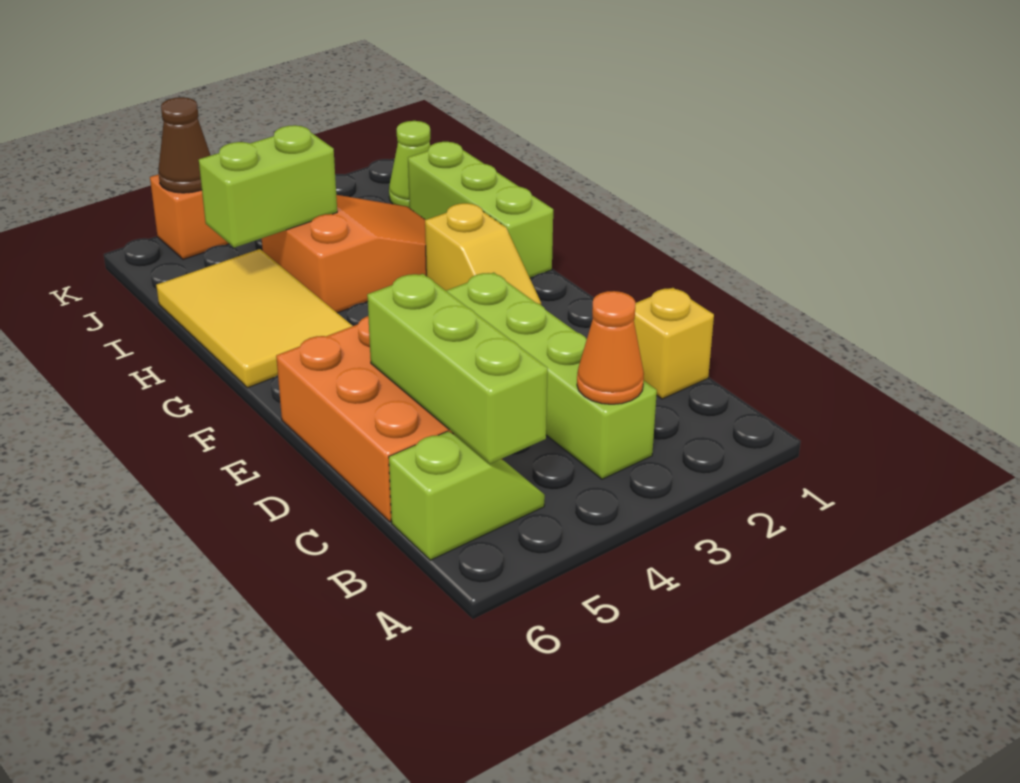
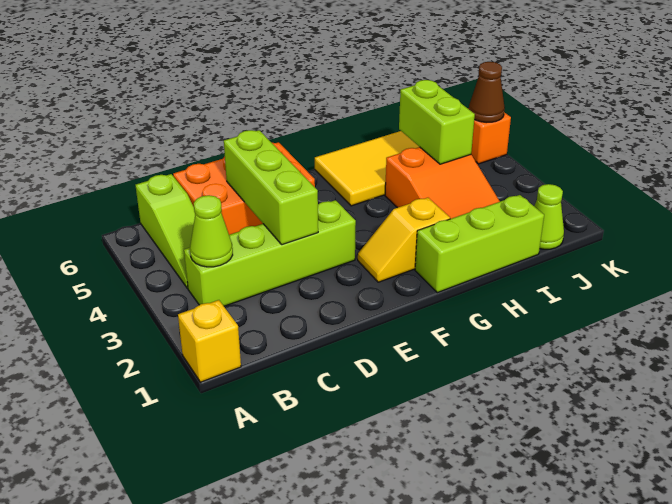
orange 1x1 cone [577,291,644,404] -> lime 1x1 cone [190,195,233,267]
lime 1x2 slope [389,431,545,560] -> lime 1x3 slope [135,174,195,289]
lime 1x3 brick [367,274,548,464] -> lime 1x3 brick turned to [224,130,318,245]
yellow 1x1 brick [634,288,714,399] -> yellow 1x1 brick moved to [178,300,241,382]

